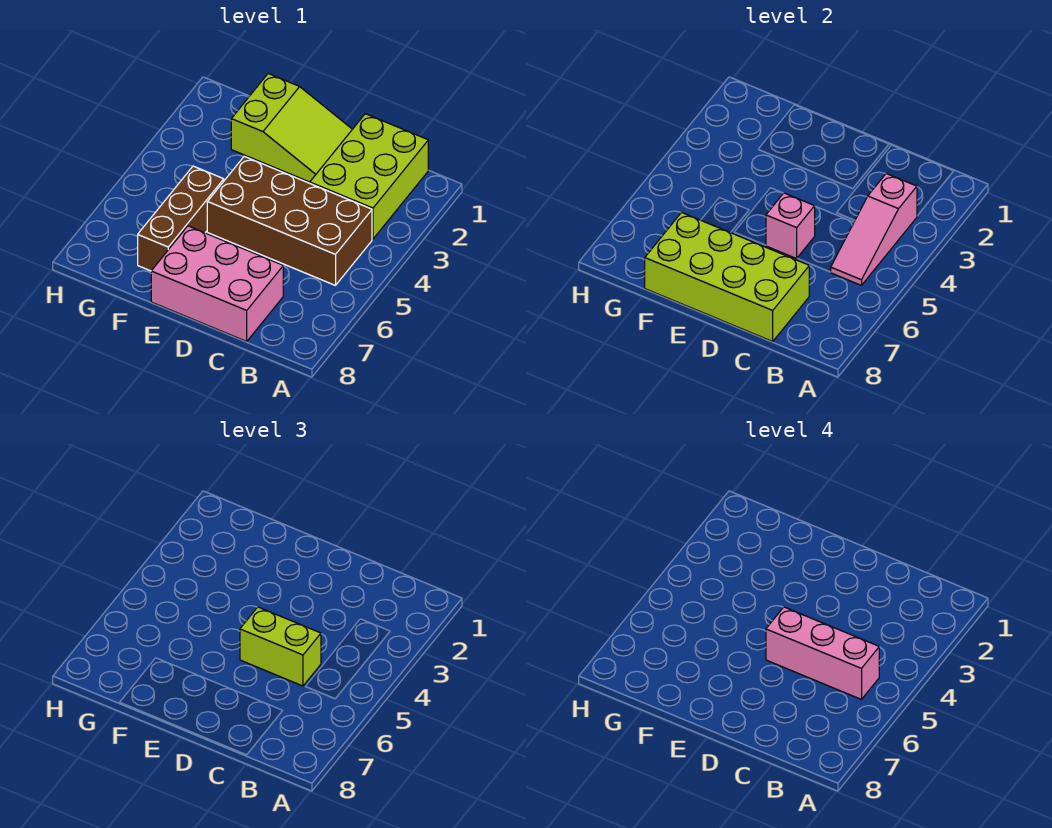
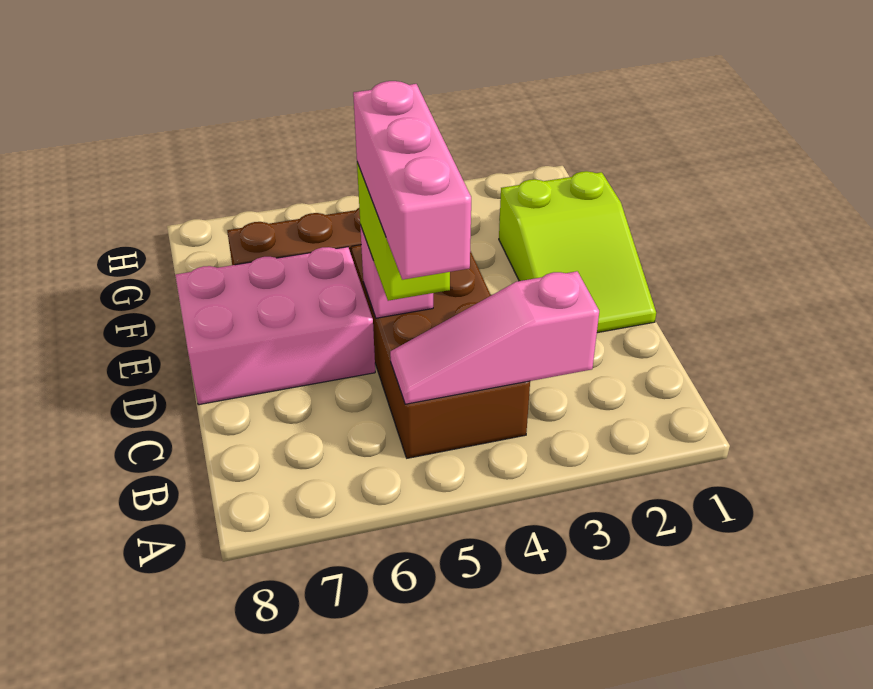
lime 2x3 brick [310,114,428,239] -> none
pink 2x3 brick [151,226,283,341] -> pink 2x3 brick turned to [175,247,375,405]
lime 2x4 brick [645,213,809,341] -> none

